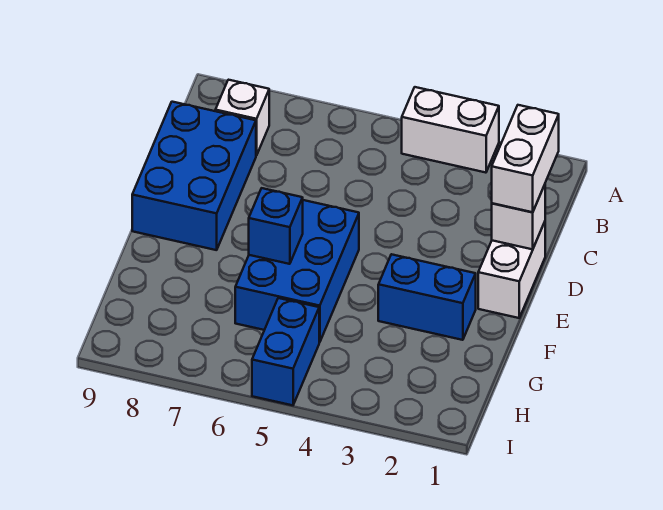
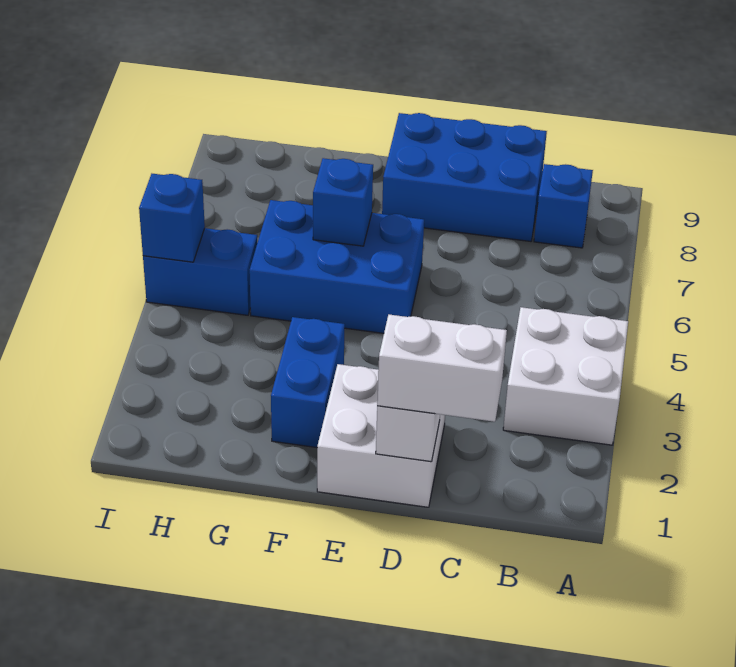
white 1x2 brick [402,87,499,173] -> white 2x2 brick [503,307,628,445]
white 1x1 brick [215,80,269,156] -> blue 1x1 brick [534,164,593,248]
white 1x2 brick [478,222,545,318] -> white 2x2 brick [317,364,445,507]
none -> blue 1x1 brick [139,174,205,262]

